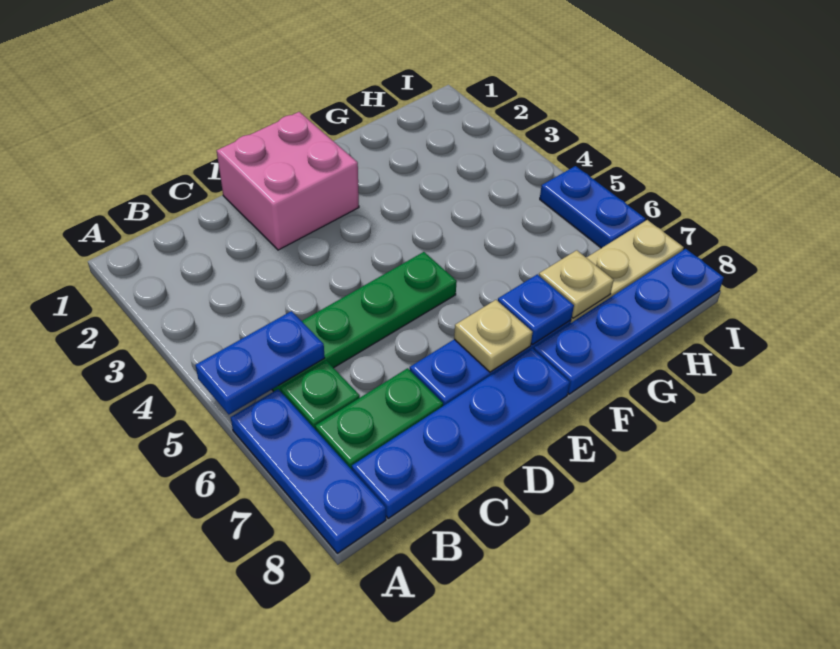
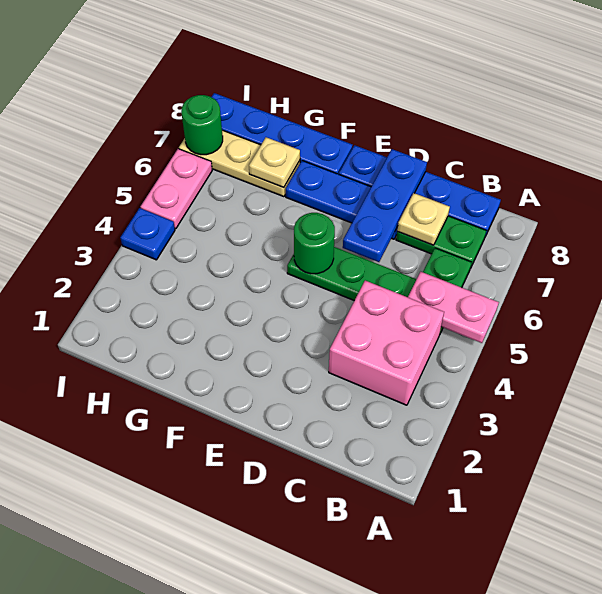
blue 1x2 plate [195,311,325,414] -> pink 1x2 plate [408,272,499,343]
blue 1x3 plate [231,389,386,553] -> blue 1x3 plate moved to [343,149,427,262]
pink 2x2 brick [217,112,359,250] -> pink 2x2 brick moved to [329,281,444,405]
none -> green 1x1 round brick [294,213,335,274]
tan 1x1 plate [454,300,533,372] -> tan 1x1 plate moved to [397,193,450,245]
blue 1x1 plate [498,274,574,345] -> blue 1x1 plate moved to [120,208,175,260]
blue 1x2 plate [540,166,645,248] -> pink 1x2 plate [141,149,212,229]
none -> green 1x1 round brick [181,95,223,155]

